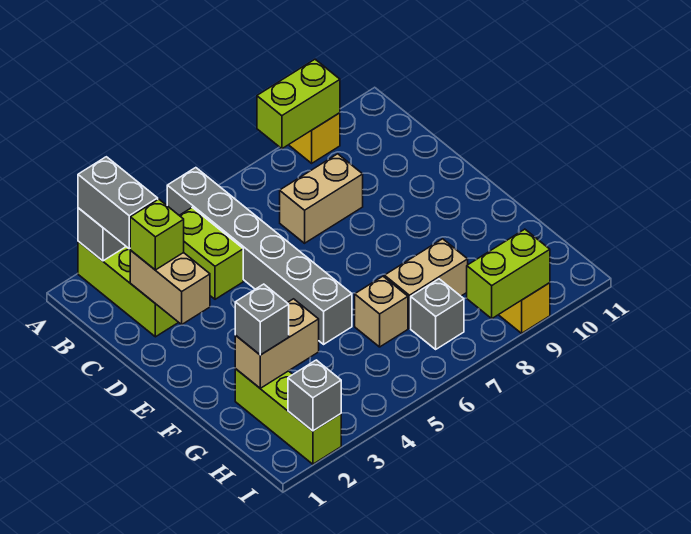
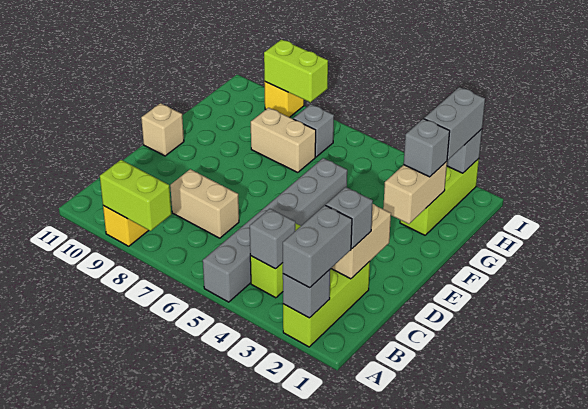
none -> grey 1x1 brick [250,209,295,269]
lime 1x1 brick [130,199,184,270] -> grey 1x1 brick [326,187,373,249]
tan 1x2 brick [235,299,319,388] -> tan 1x2 brick turned to [383,162,447,224]
tan 1x1 brick [355,276,408,347] -> tan 1x1 brick moved to [141,103,184,156]
none -> grey 1x2 brick [424,87,485,160]

